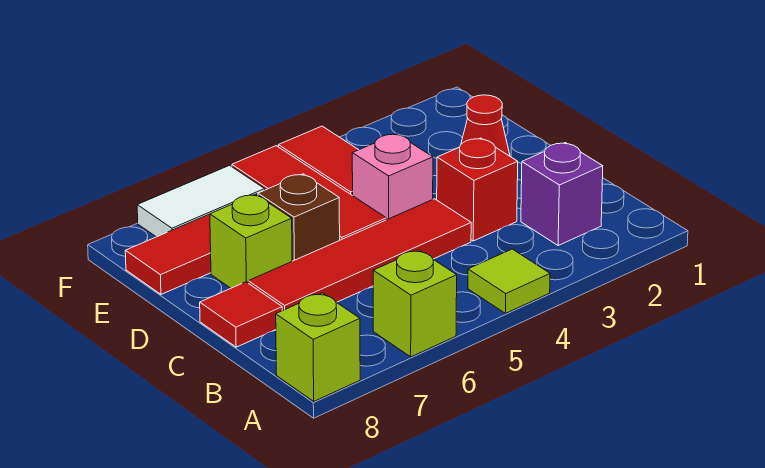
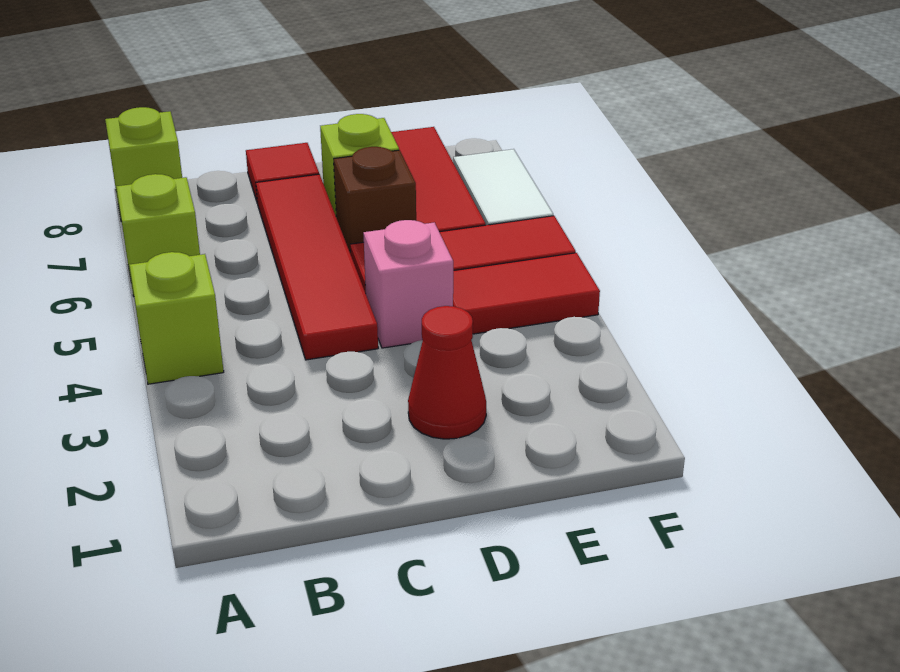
lime 1x1 tile [468,249,550,313] -> lime 1x1 brick [130,252,224,384]
purple 1x1 brick [521,143,603,246] -> none
red 1x1 brick [437,138,518,241] -> none

